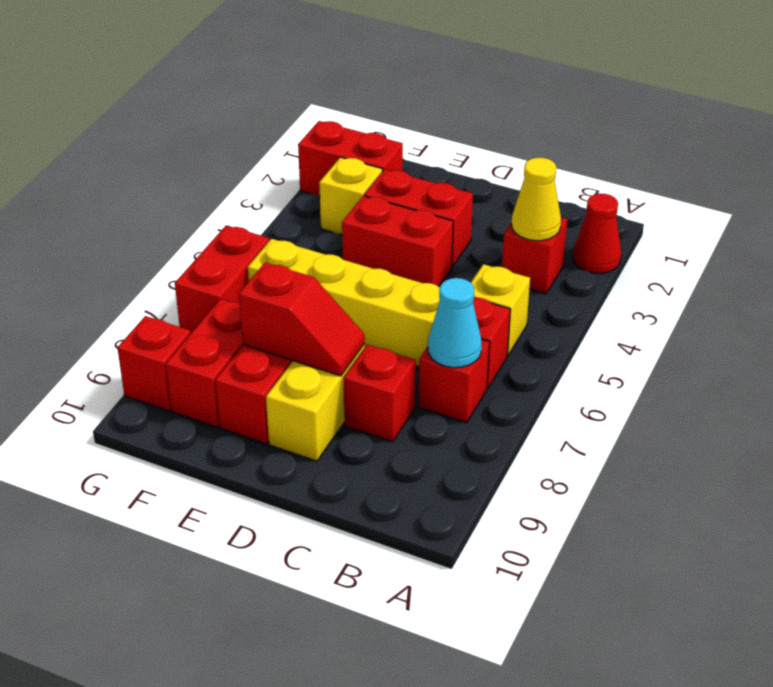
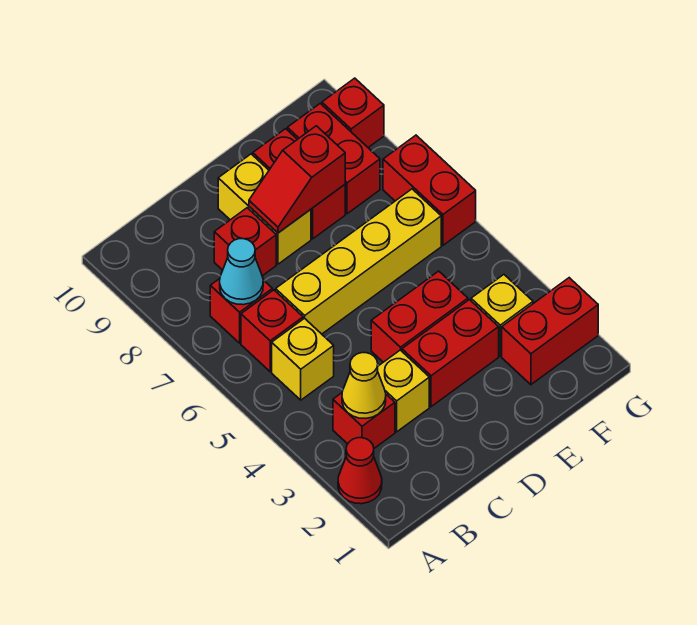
none -> yellow 1x1 brick [378,350,429,432]

